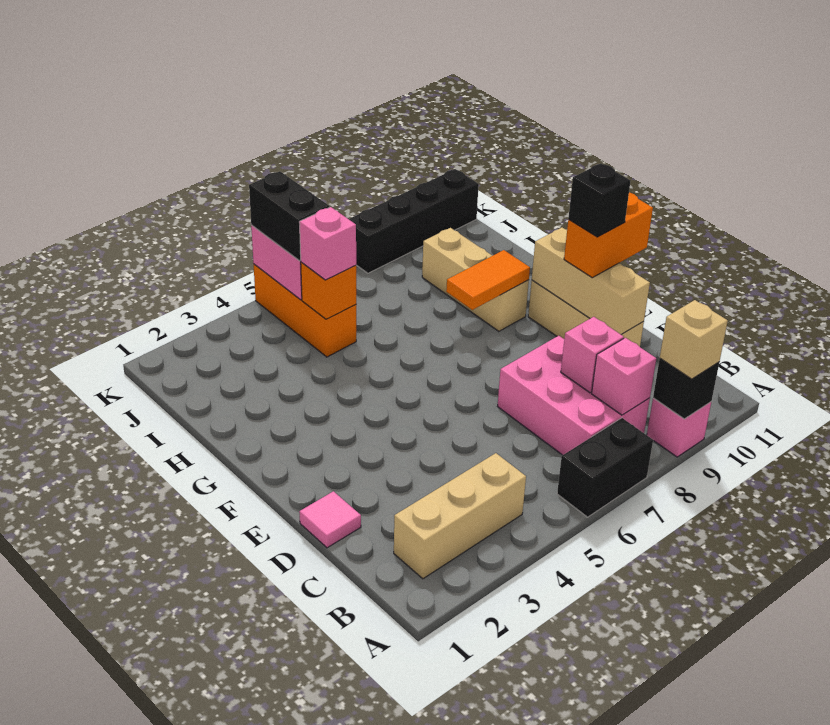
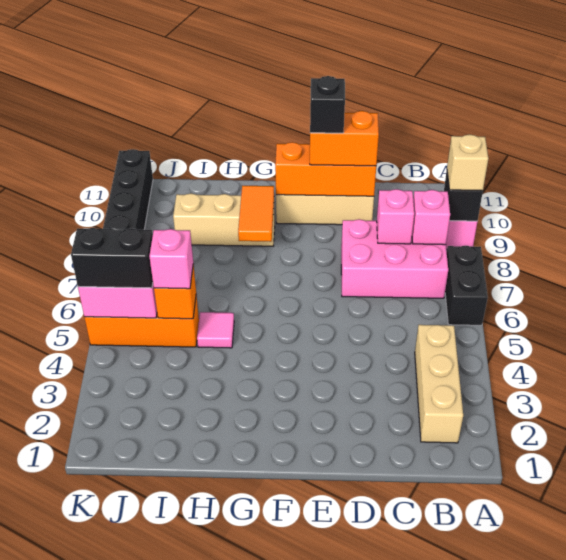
pink 1x1 tile [299,491,361,548] -> pink 1x1 tile moved to [197,312,234,348]
tan 1x3 brick [532,228,650,335] -> orange 1x3 brick [275,142,376,196]
orange 1x2 brick [564,192,653,278] -> orange 1x2 brick turned to [310,111,379,166]

